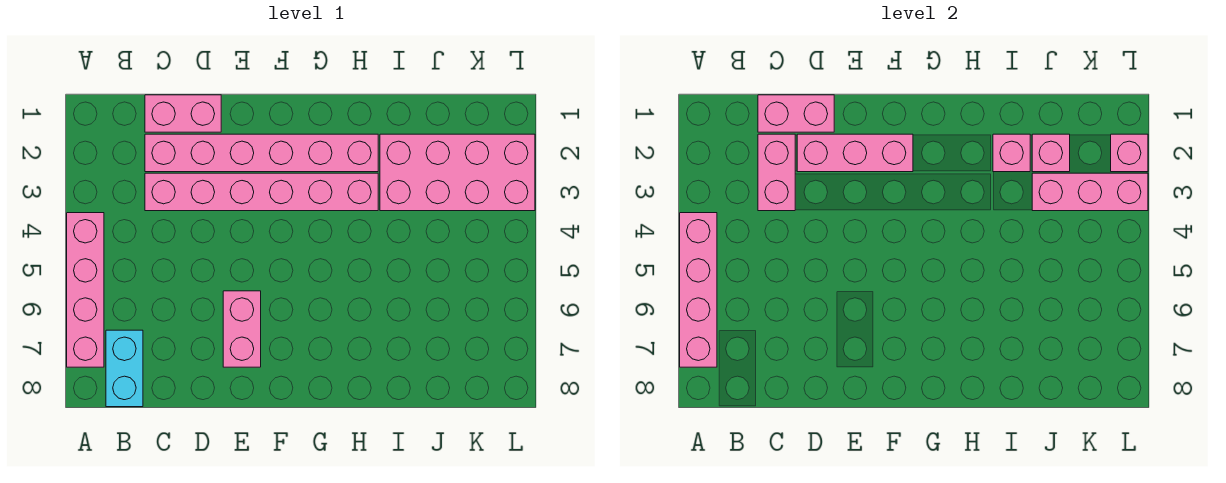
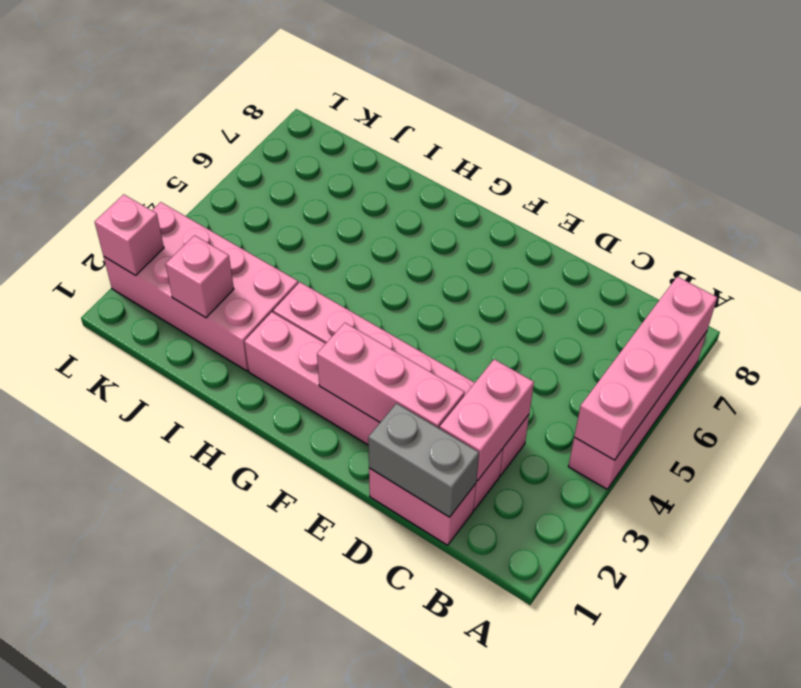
cyan 1x2 brick [106,330,143,407] -> none
pink 1x2 brick [758,95,834,132] -> grey 1x2 brick [368,403,479,517]
pink 1x2 brick [223,291,261,367] -> none
pink 1x1 brick [993,134,1030,172] -> none
pink 1x3 brick [1032,173,1148,211] -> none

